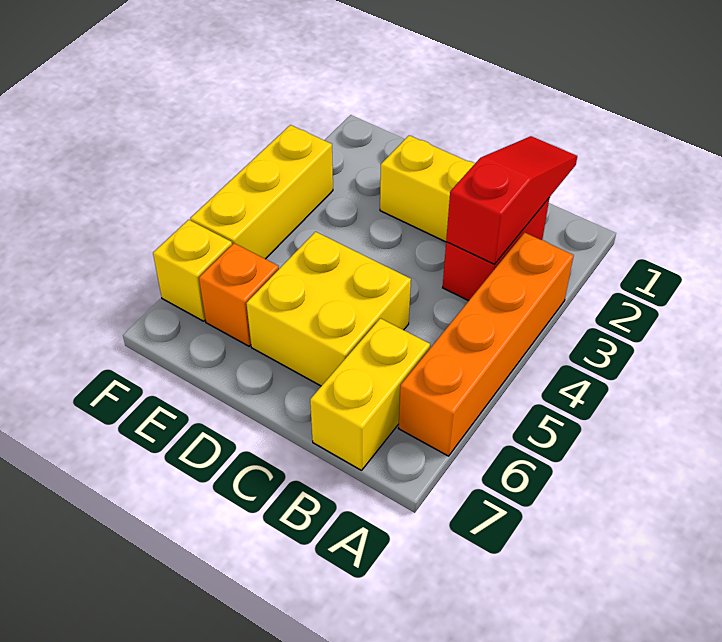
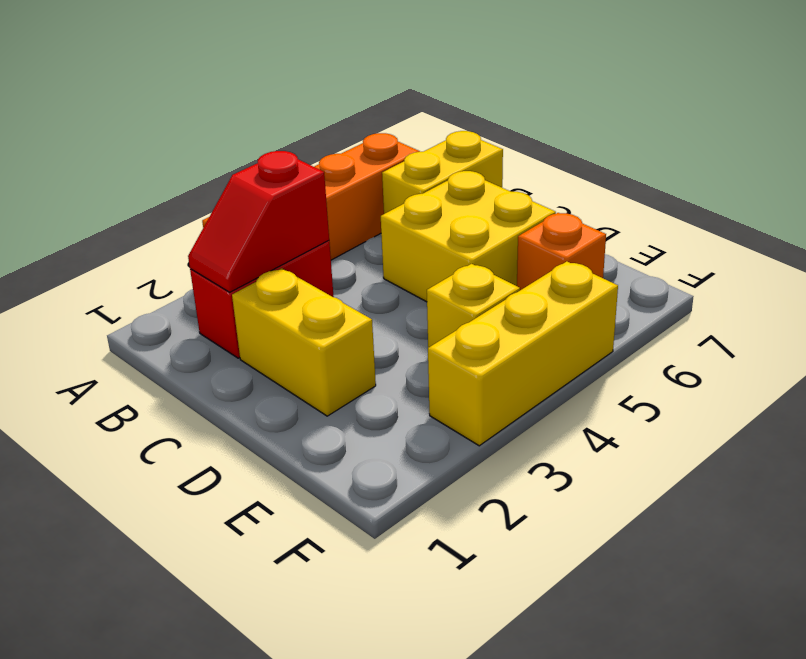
red 1x3 slope [446,136,577,264] -> red 1x2 slope [188,151,329,292]
yellow 1x1 brick [153,220,232,321] -> yellow 1x1 brick moved to [427,264,520,348]

